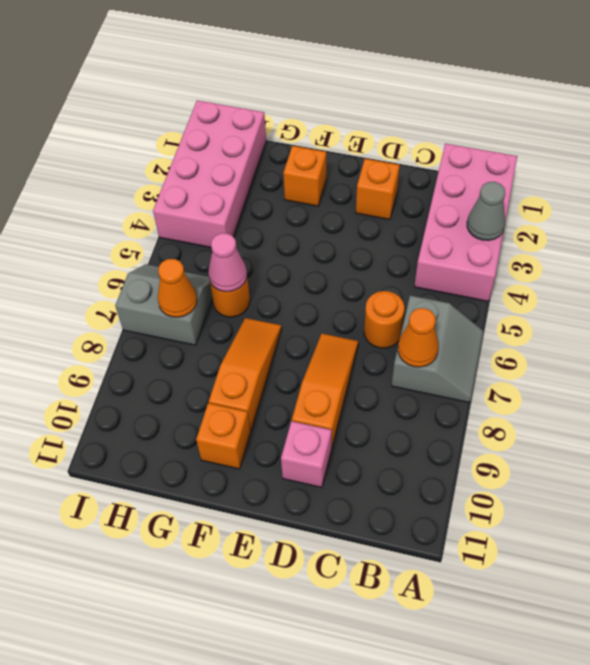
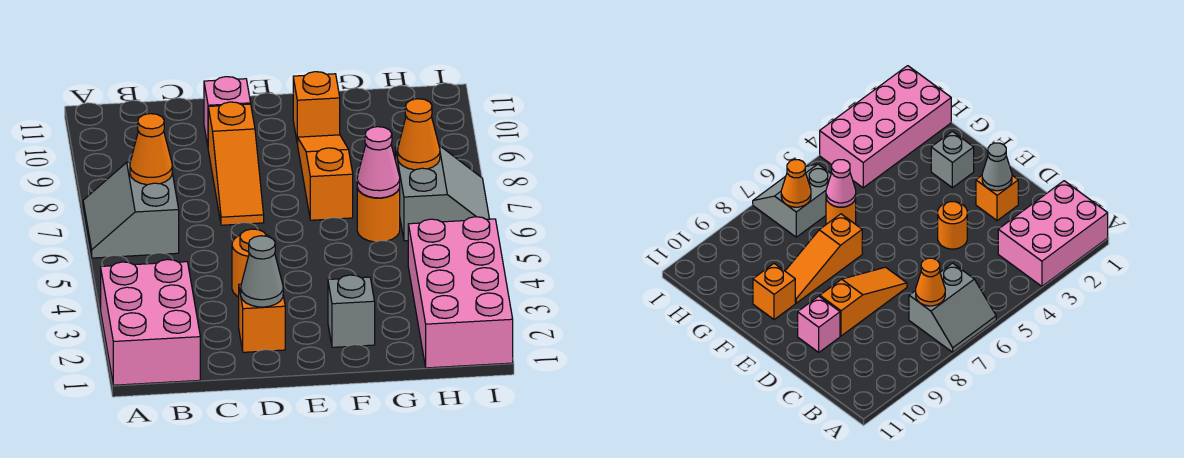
pink 2x4 brick [414,143,517,302] -> pink 2x3 brick [101,259,200,385]
grey 1x1 cone [467,182,505,241] -> grey 1x1 cone moved to [241,236,283,307]
orange 1x1 round brick [364,291,404,348] -> orange 1x1 round brick moved to [232,229,269,297]
orange 1x1 brick [283,146,326,206] -> grey 1x1 brick [328,275,375,347]
orange 1x3 slope [209,318,282,432] -> orange 1x3 slope turned to [298,135,353,220]
grey 2x2 slope [115,264,212,345] -> grey 2x2 slope turned to [395,145,489,241]

